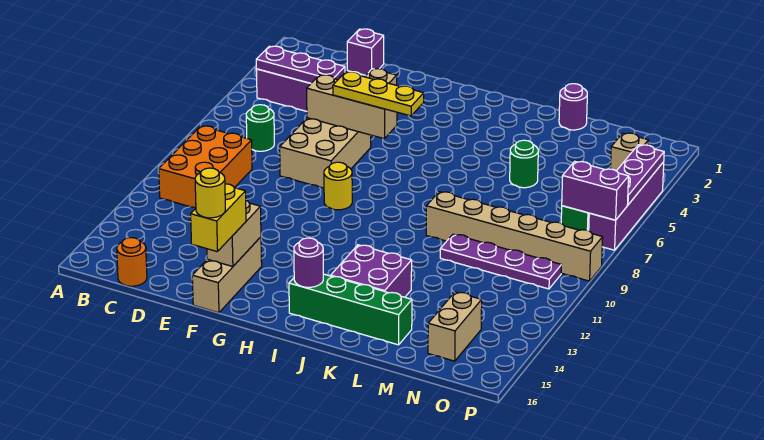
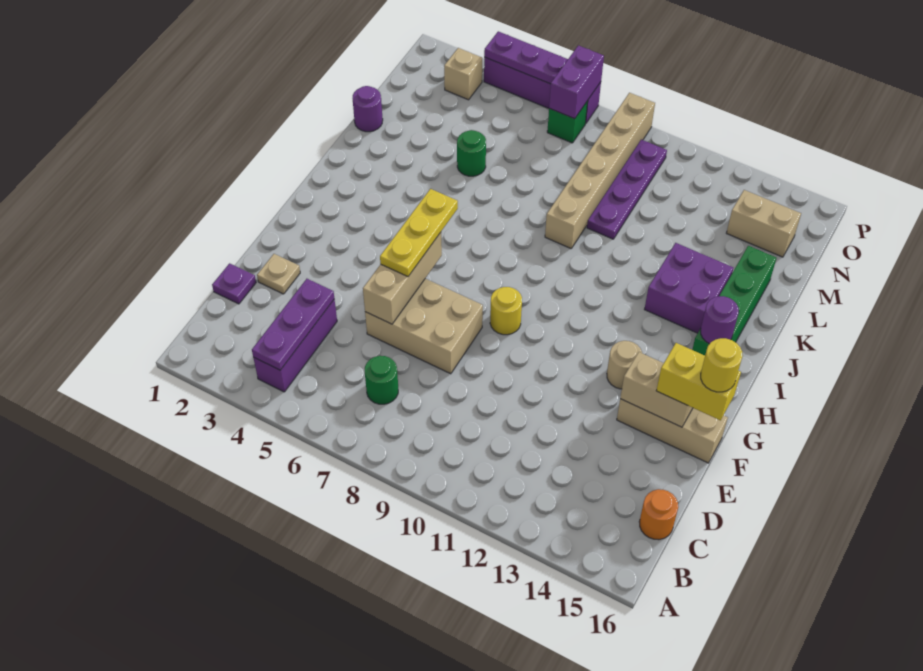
orange 2x3 brick [159,126,252,208] -> none
purple 1x1 brick [347,29,384,75] -> purple 1x1 plate [212,263,256,304]
none -> tan 1x1 round brick [607,341,642,389]

